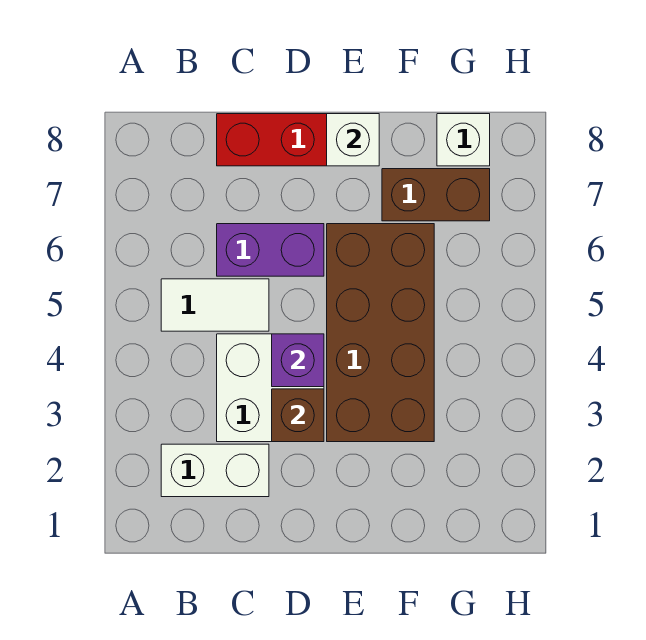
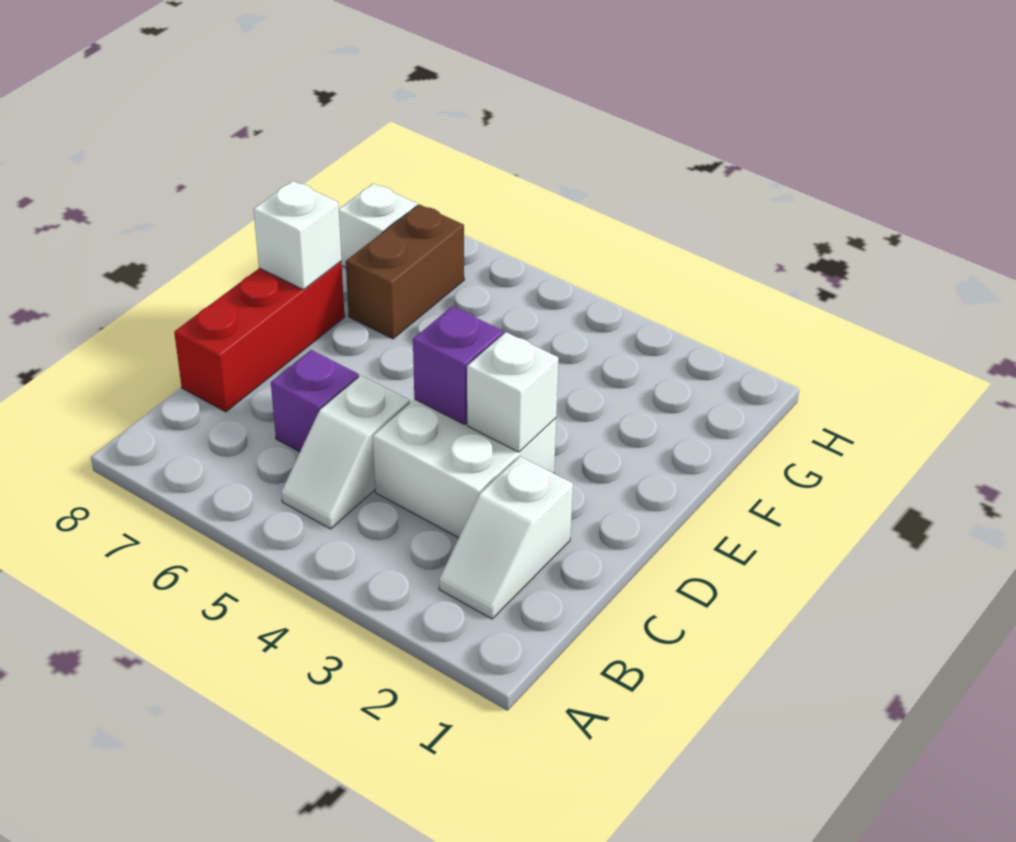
white 1x2 brick [161,444,269,497] -> white 1x2 slope [439,456,573,619]
white 1x2 tile [161,279,269,331] -> white 1x2 slope [281,375,410,529]
purple 1x2 brick [217,224,324,276] -> purple 1x1 brick [271,350,359,452]
brown 1x1 brick [272,389,324,442] -> white 1x1 brick [467,332,558,452]
brown 2x4 brick [327,224,434,442] -> none

